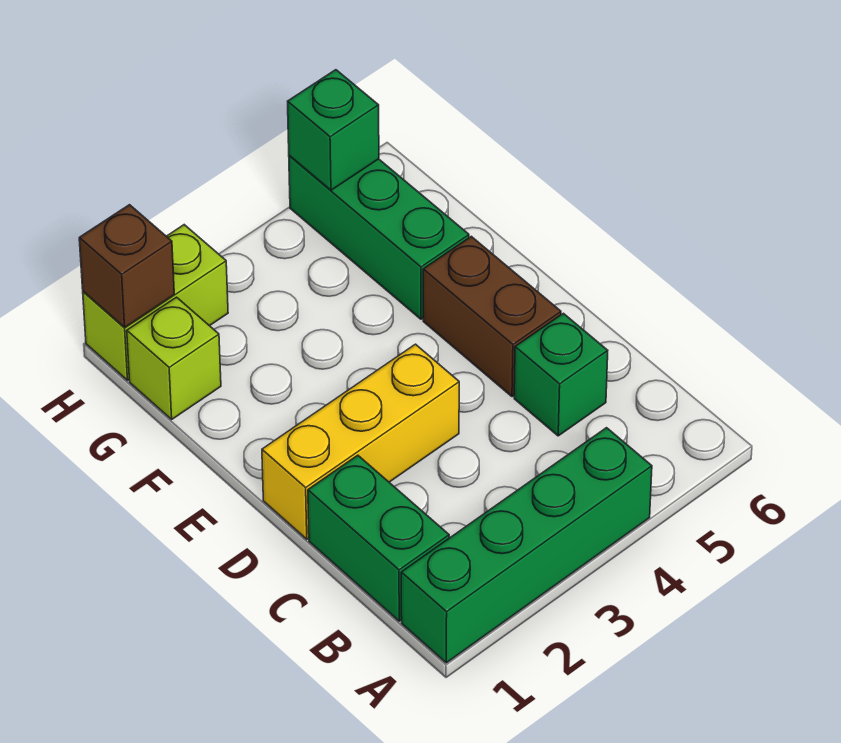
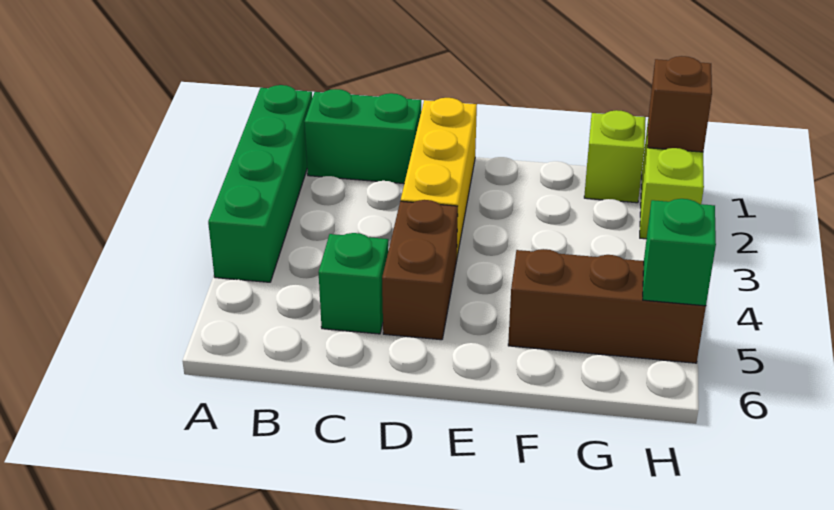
brown 1x2 brick [423,236,561,397] -> brown 1x2 brick turned to [382,200,458,340]
green 1x3 brick [289,156,469,319] -> brown 1x3 brick [508,249,706,363]

